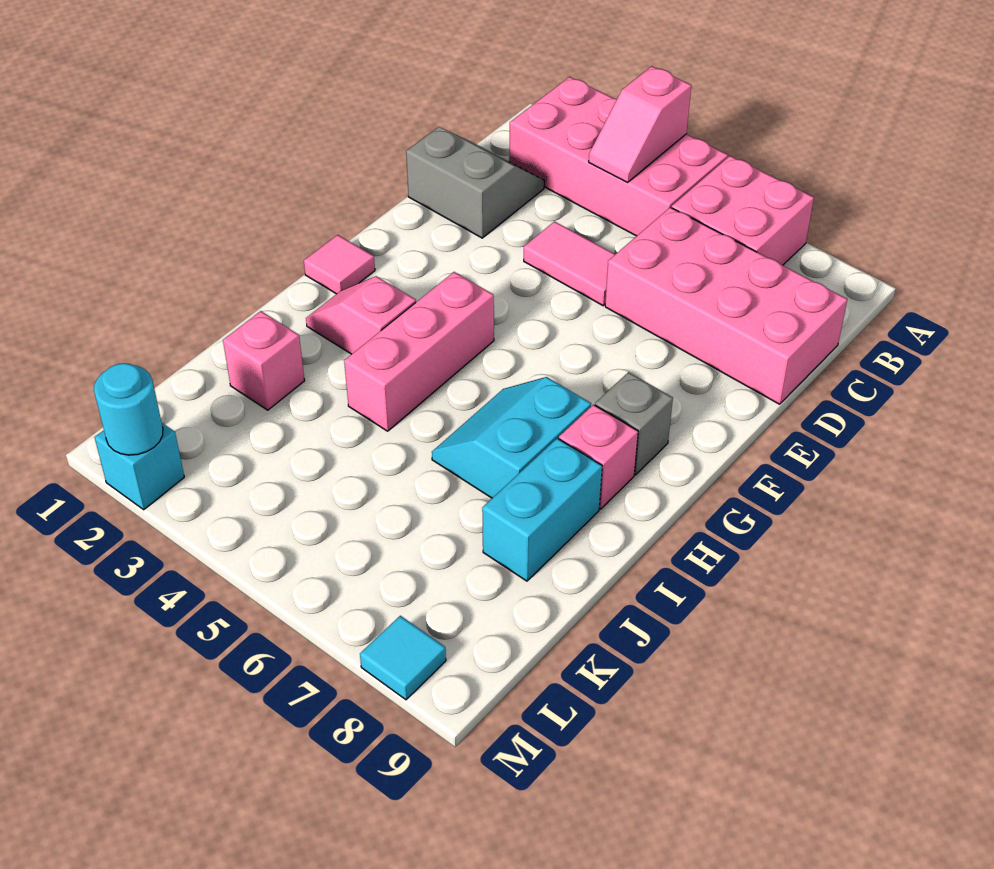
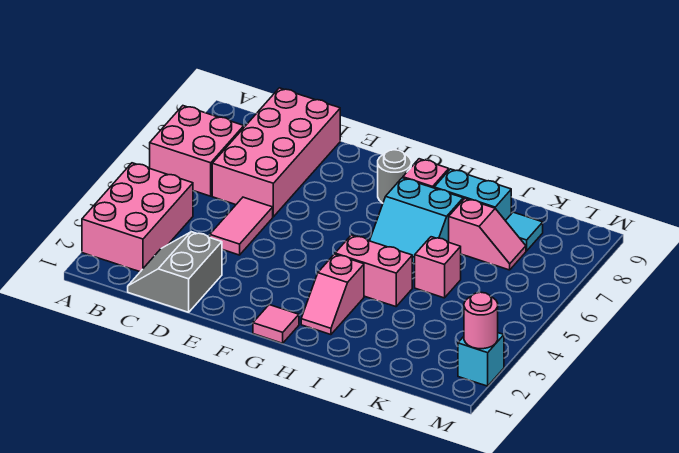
pink 2x4 brick [509,77,728,236] -> pink 2x3 brick [82,163,193,272]
pink 1x2 slope [589,66,691,182] -> pink 1x2 slope moved to [449,199,526,270]
pink 1x3 brick [344,272,494,431] -> pink 1x2 brick [335,235,412,307]
grey 1x1 brick [595,372,673,475] -> grey 1x1 round brick [378,150,412,203]
pink 1x1 brick [223,311,305,410] -> pink 1x1 brick moved to [415,237,461,298]
cyan 1x1 round brick [94,363,163,455] -> pink 1x1 round brick [464,292,498,349]
cyan 1x1 tile [360,616,446,700] -> cyan 1x1 tile moved to [506,212,543,251]

